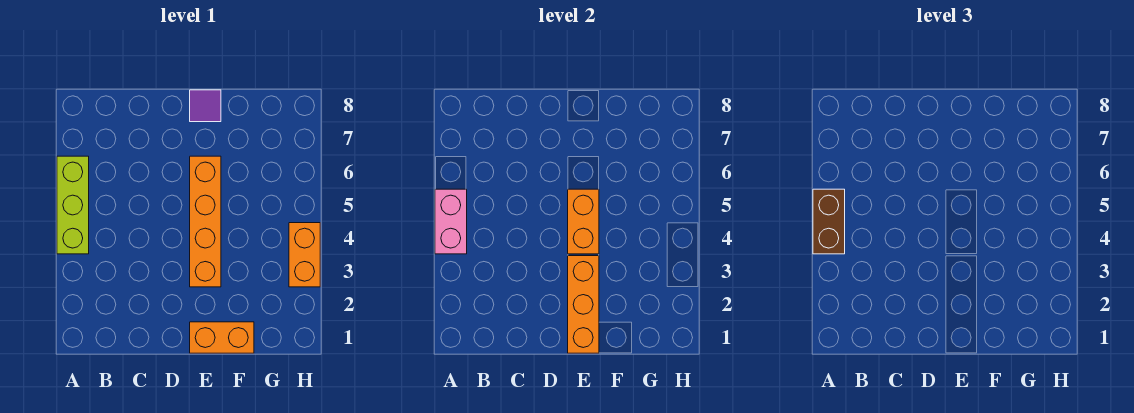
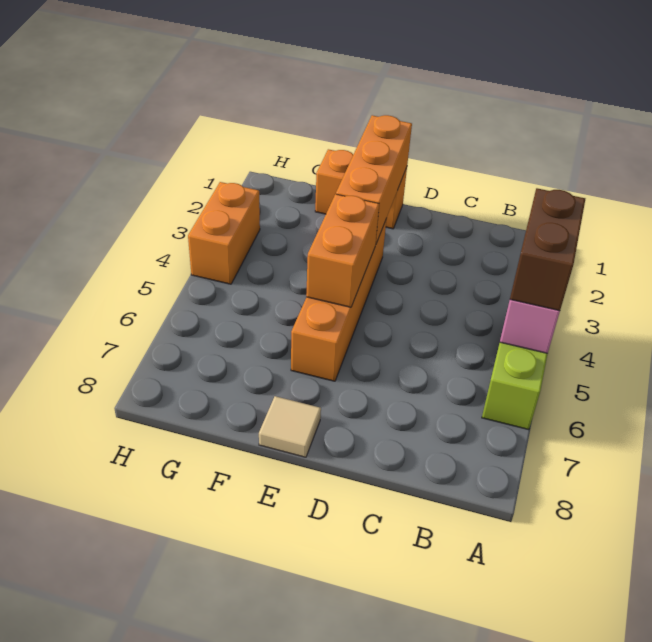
purple 1x1 tile [190,90,221,122] -> tan 1x1 tile [259,396,321,457]

